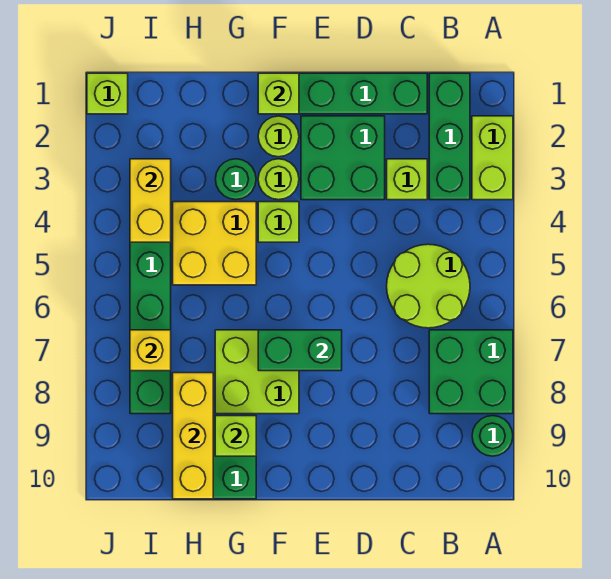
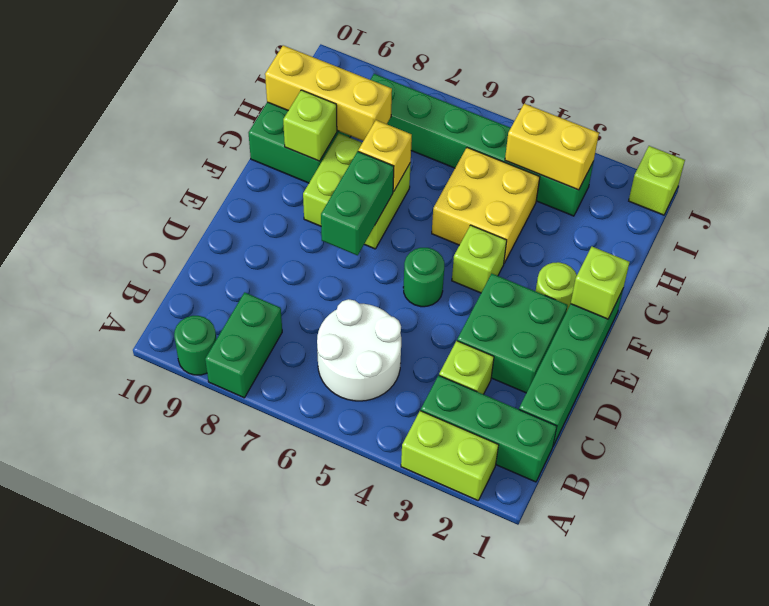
green 2x2 brick [429,330,513,414] -> green 1x2 brick [205,292,282,398]
lime 2x2 round brick [387,244,470,328] -> white 2x2 round brick [317,299,401,401]
lime 1x1 round brick [258,159,299,200] -> none
green 1x1 round brick [215,159,256,200] -> green 1x1 round brick moved to [403,248,444,307]
yellow 1x1 brick [130,330,171,371] -> yellow 1x1 brick moved to [358,120,412,191]

